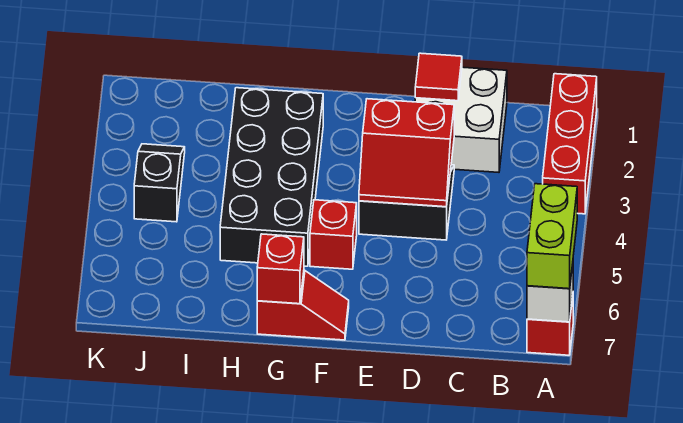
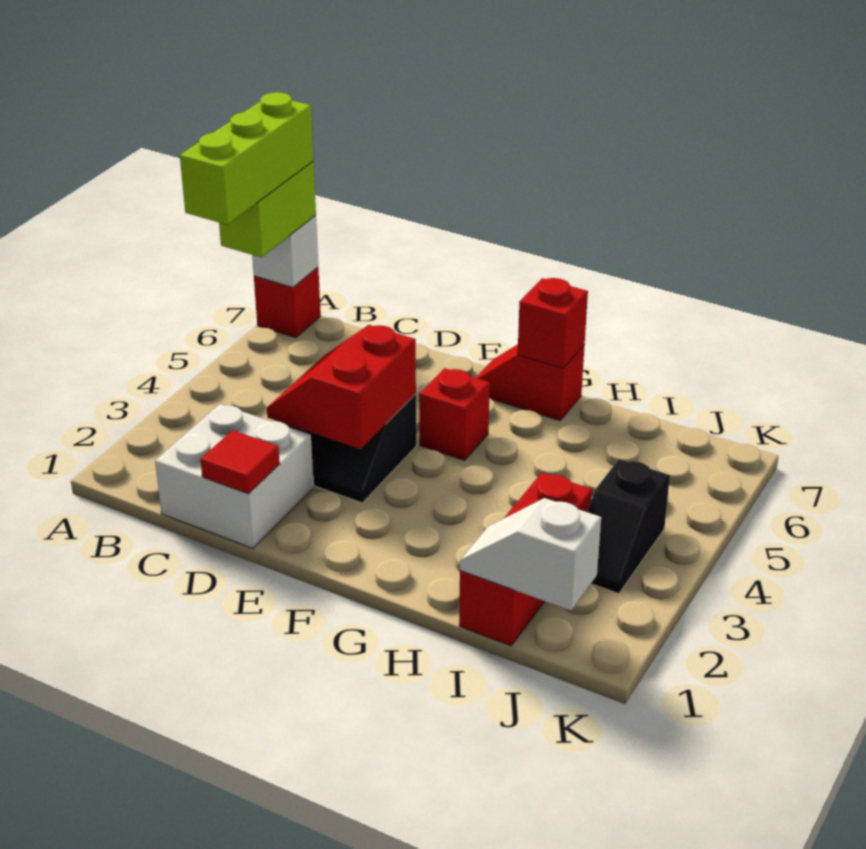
red 1x3 brick [543,74,597,214] -> red 1x3 brick moved to [459,473,592,646]
none -> lime 1x3 brick [180,92,314,225]
red 2x2 slope [359,99,454,207] -> red 2x2 slope turned to [267,325,416,449]
black 2x4 brick [220,88,323,266] -> none
none -> white 1x2 slope [460,498,601,611]

